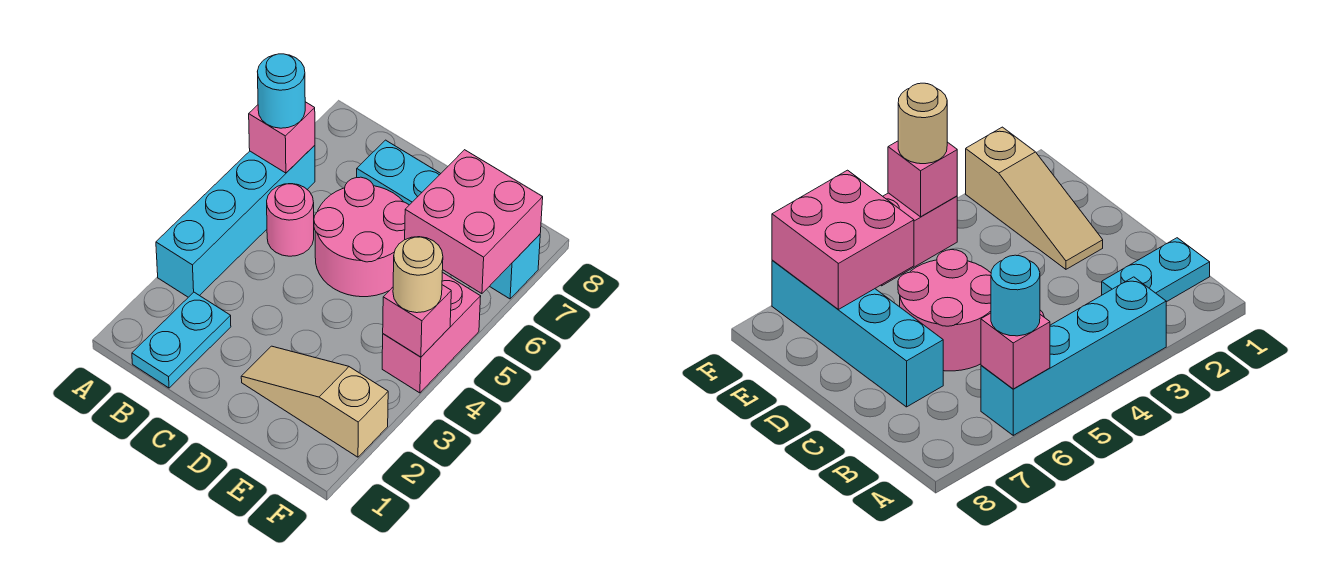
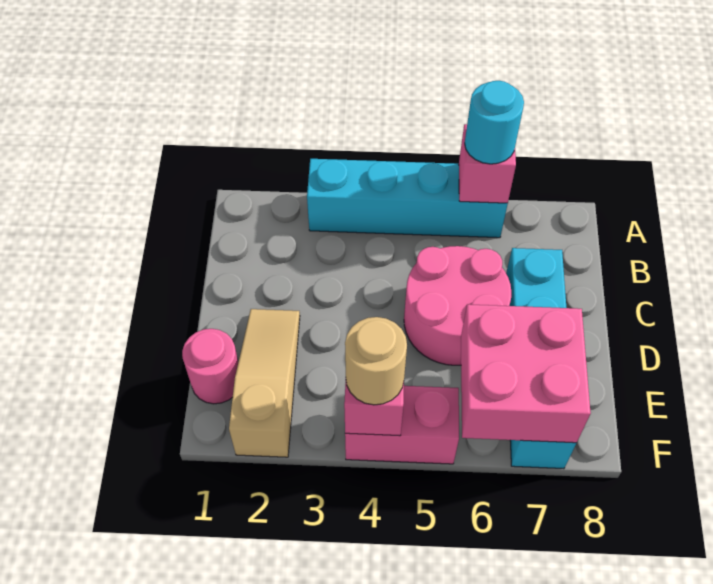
cyan 1x2 plate [132,292,231,388] -> none
pink 1x1 round brick [267,184,314,256] -> pink 1x1 round brick moved to [182,329,238,404]

